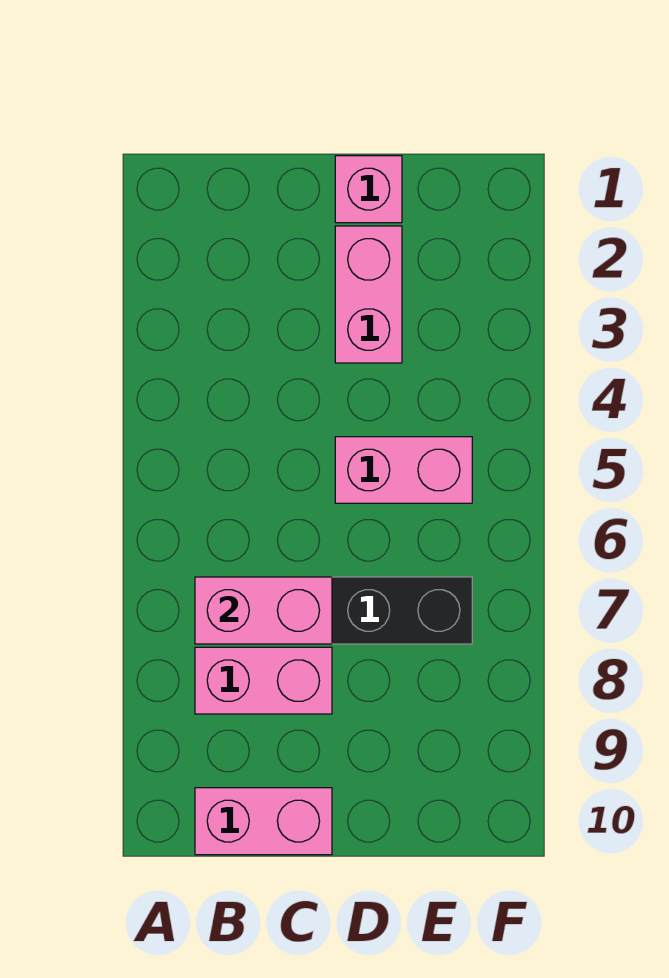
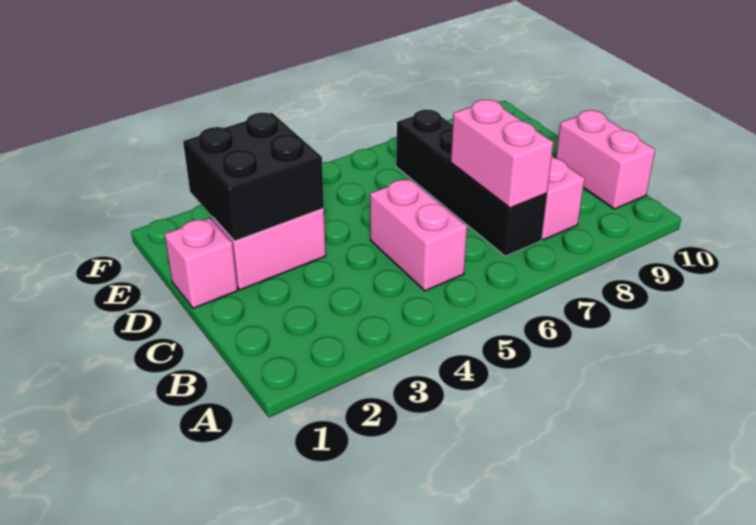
none -> black 2x2 brick [183,113,324,241]
pink 1x2 brick [335,437,472,503] -> pink 1x2 brick moved to [370,179,467,291]

